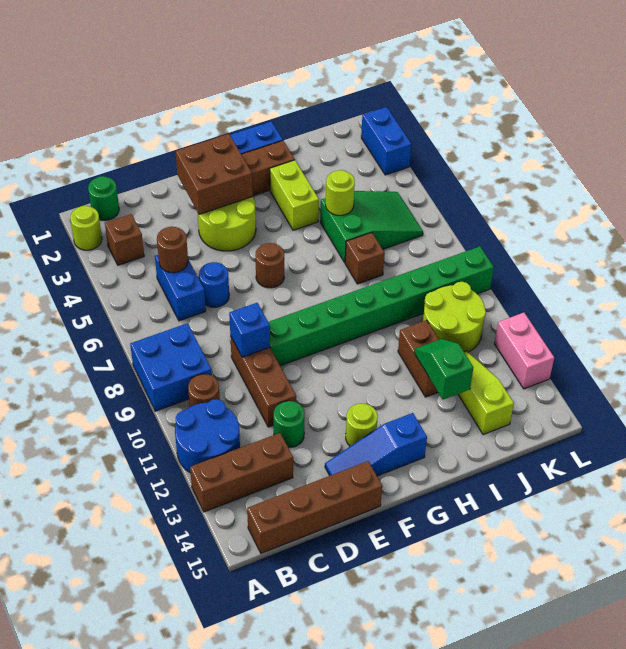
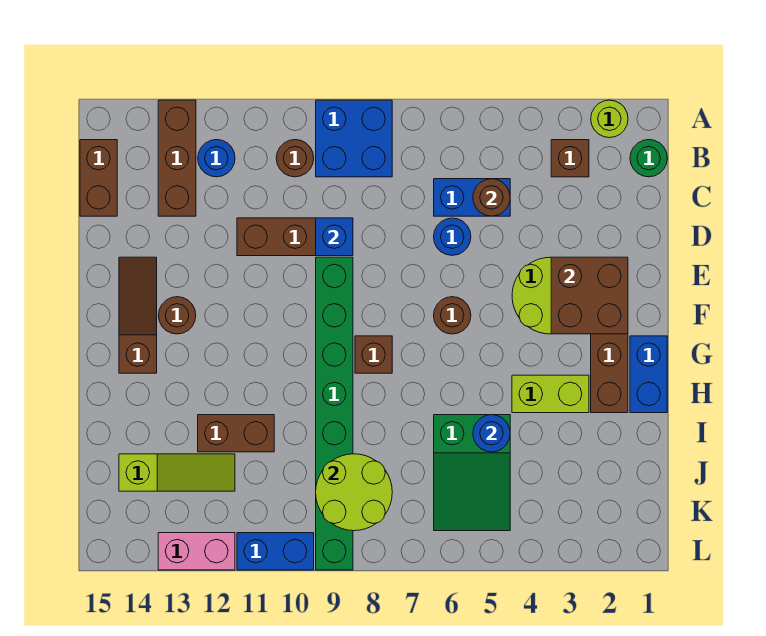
blue 2x2 round brick [175,399,240,472] -> blue 1x1 round brick [198,140,235,177]
brown 1x4 brick [247,461,382,553] -> brown 1x2 brick [80,140,117,216]
green 1x1 round brick [274,401,305,448] -> none
blue 1x3 slope [325,413,427,476] -> brown 1x3 slope [119,257,157,373]
lime 1x1 round brick [346,403,378,446] -> brown 1x1 round brick [158,297,196,334]
lime 1x1 round brick [326,170,355,215] -> blue 1x1 round brick [473,415,510,452]
brown 1x1 brick [345,233,385,284] -> brown 1x1 brick moved to [355,336,392,373]
green 1x2 slope [414,339,473,400] -> none
lime 2x2 round brick [423,282,486,352] -> lime 2x2 round brick moved to [316,454,392,531]
blue 1x2 brick [361,107,411,175] -> blue 1x2 brick moved to [237,533,314,570]

